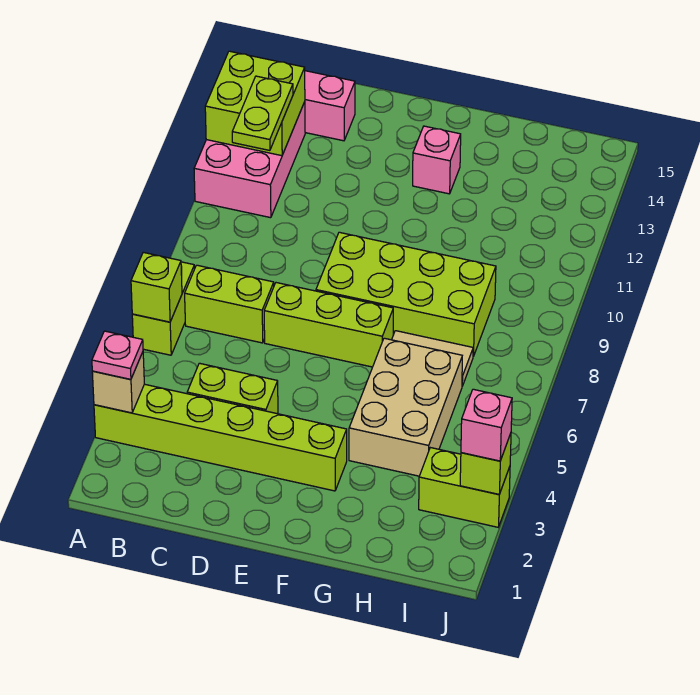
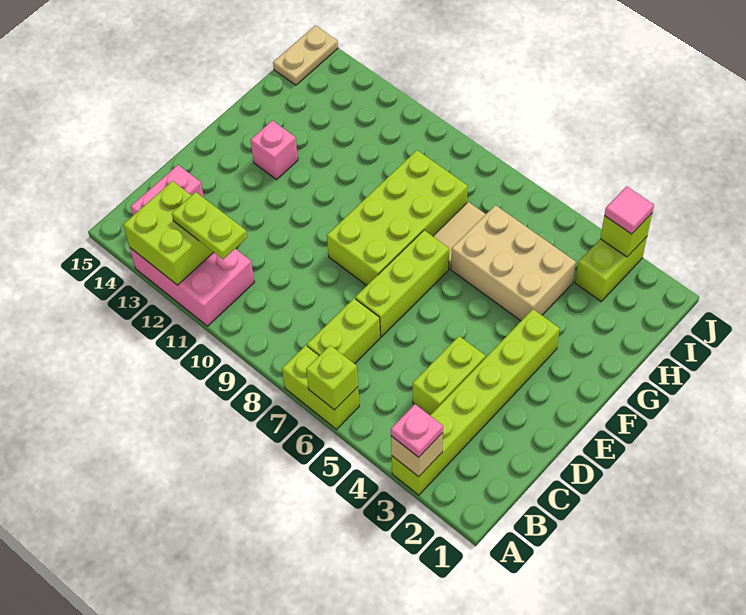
none -> tan 1x2 plate [273,25,338,85]
pink 1x1 brick [461,389,512,461] -> pink 1x1 tile [604,186,654,234]

